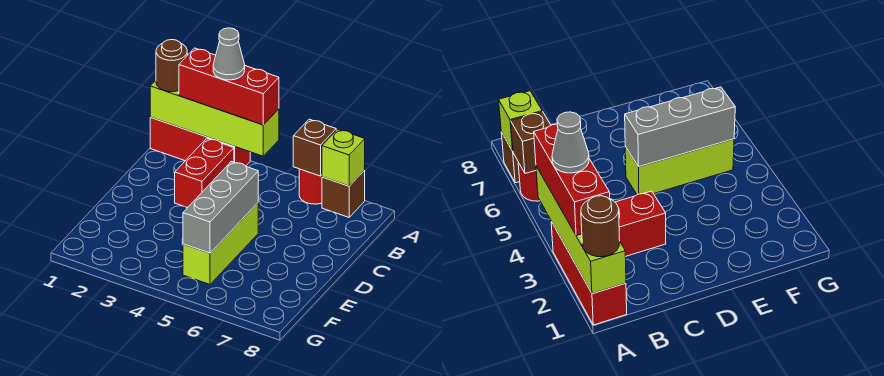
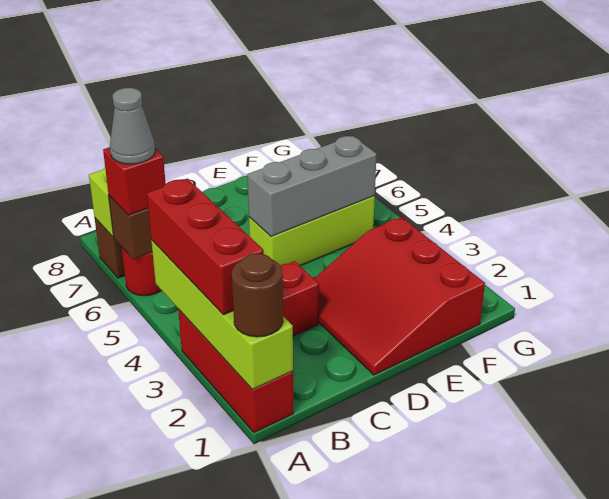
grey 1x1 cone [213,28,245,80] -> grey 1x1 cone moved to [110,88,155,164]
none -> red 1x1 brick [103,147,166,215]
none -> red 3x3 slope [314,217,485,375]

